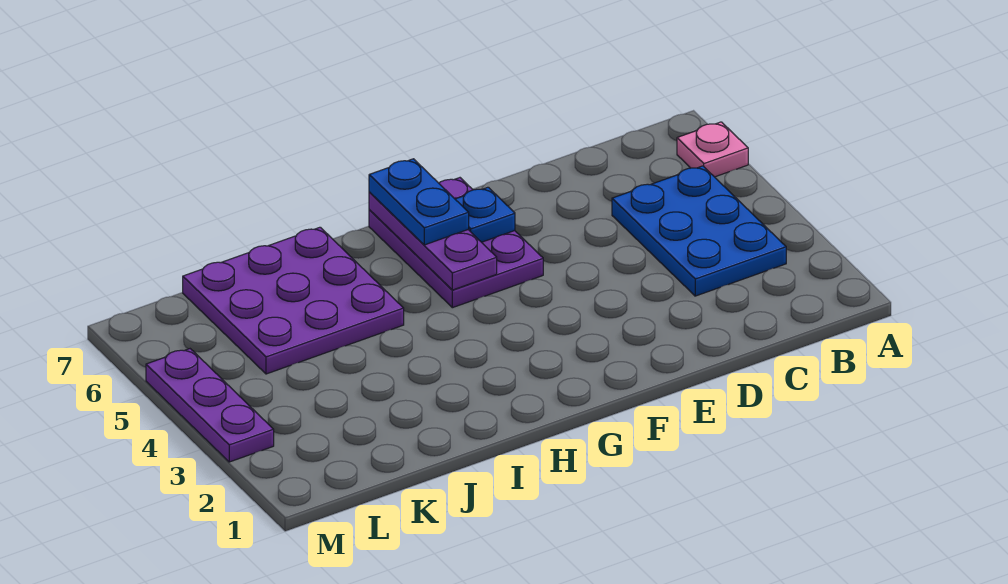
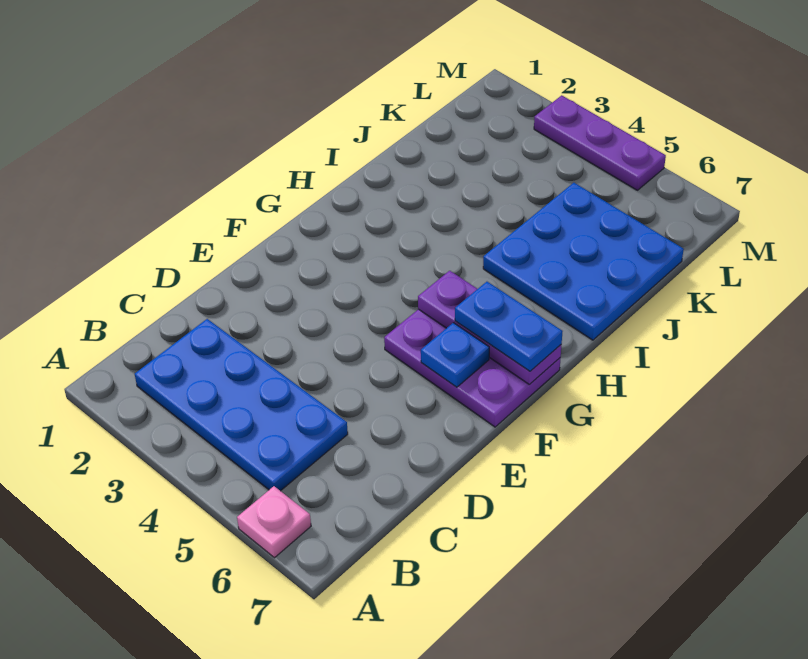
blue 2x3 plate [612,166,786,296] -> blue 2x4 plate [135,319,348,491]
purple 3x3 plate [183,227,404,374] -> blue 3x3 plate [483,183,684,340]

